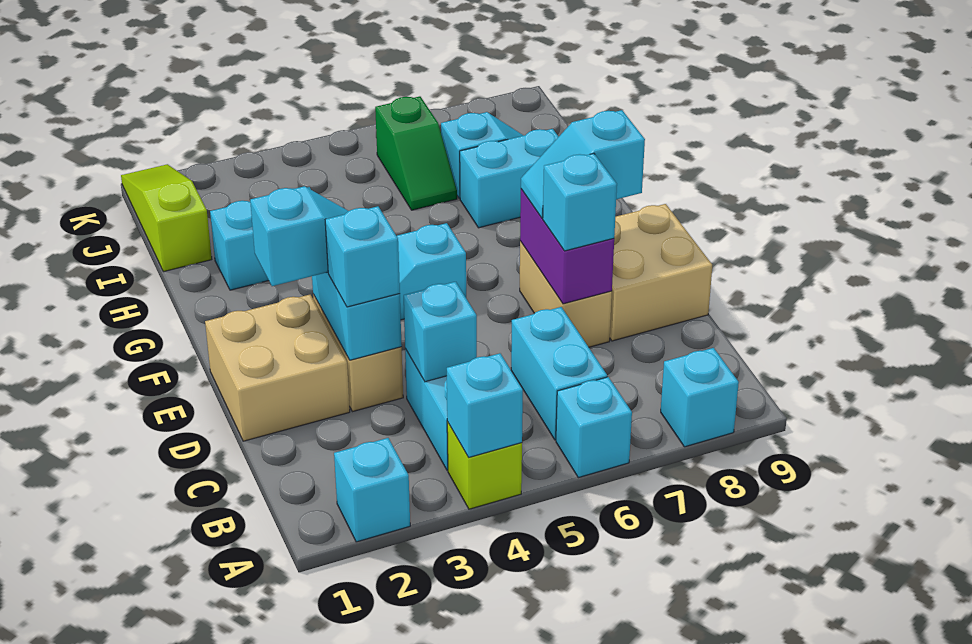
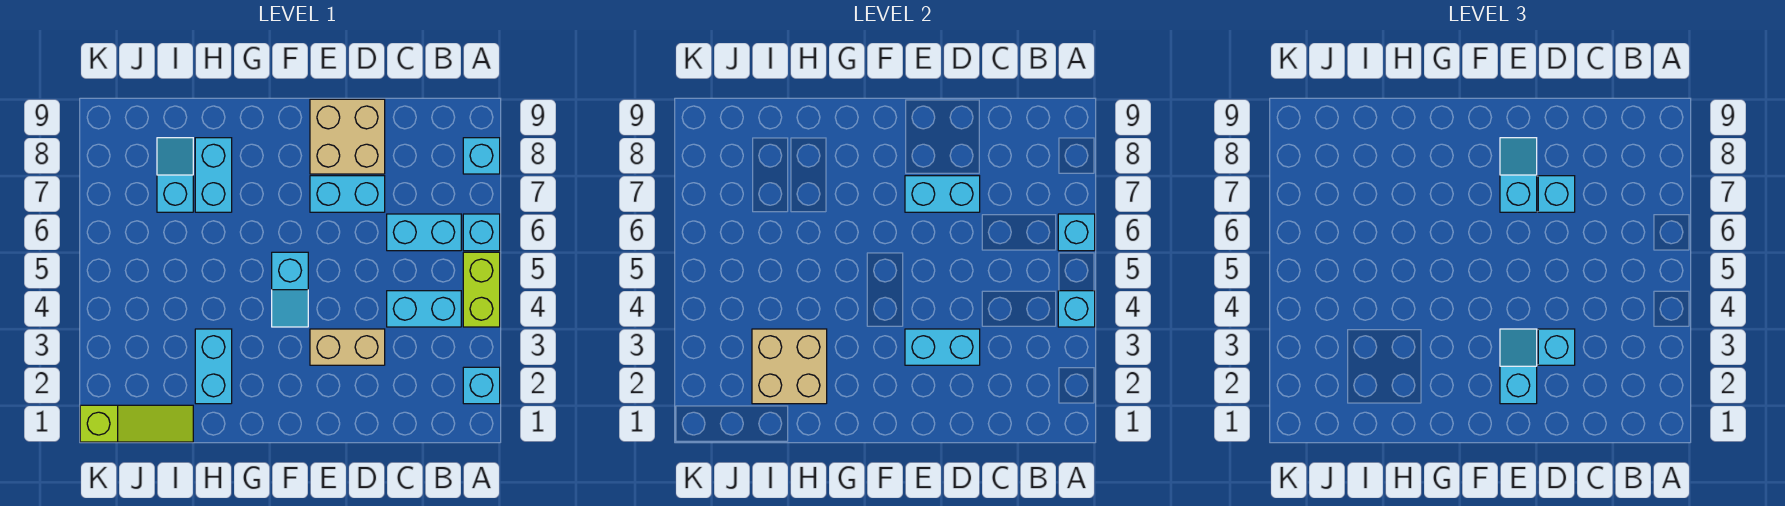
lime 1x1 brick [447,422,522,509] -> lime 1x2 brick [463,252,500,327]
cyan 1x1 brick [404,282,477,382] -> cyan 1x1 brick moved to [1058,214,1095,251]
tan 2x2 brick [205,295,350,441] -> tan 2x2 brick moved to [752,329,827,404]
tan 1x2 brick [520,241,612,347] -> cyan 1x2 brick [310,176,385,212]
purple 1x2 brick [520,189,614,304] -> cyan 1x2 brick [905,176,980,212]
cyan 1x2 slope [521,110,645,218] -> cyan 1x2 slope turned to [1500,138,1537,212]
lime 1x3 slope [121,164,212,272] -> lime 1x3 slope turned to [80,405,193,442]
green 1x2 slope [375,96,457,210] -> none

